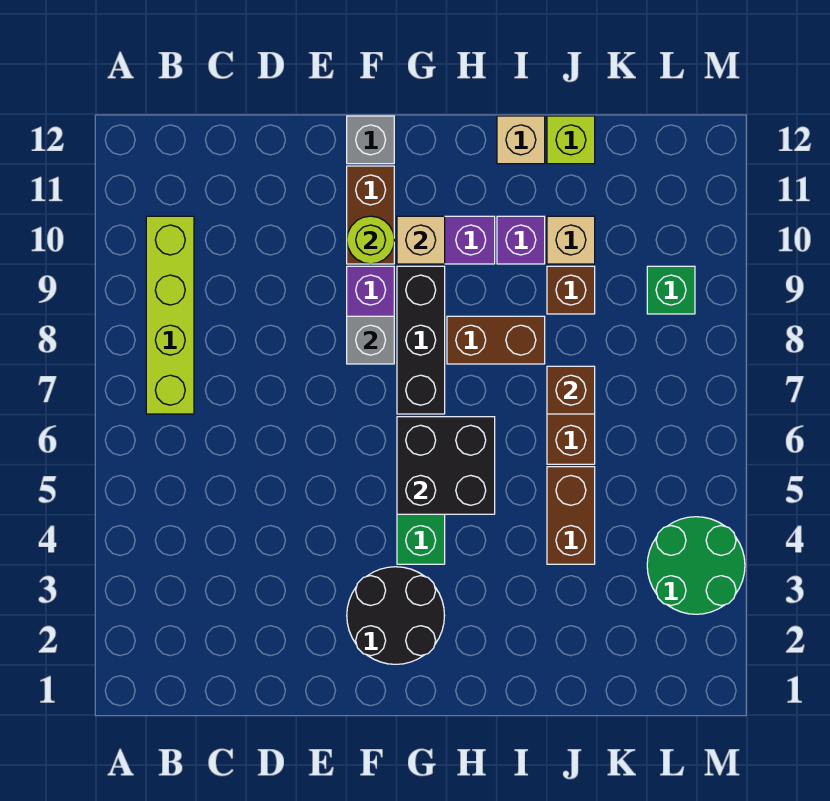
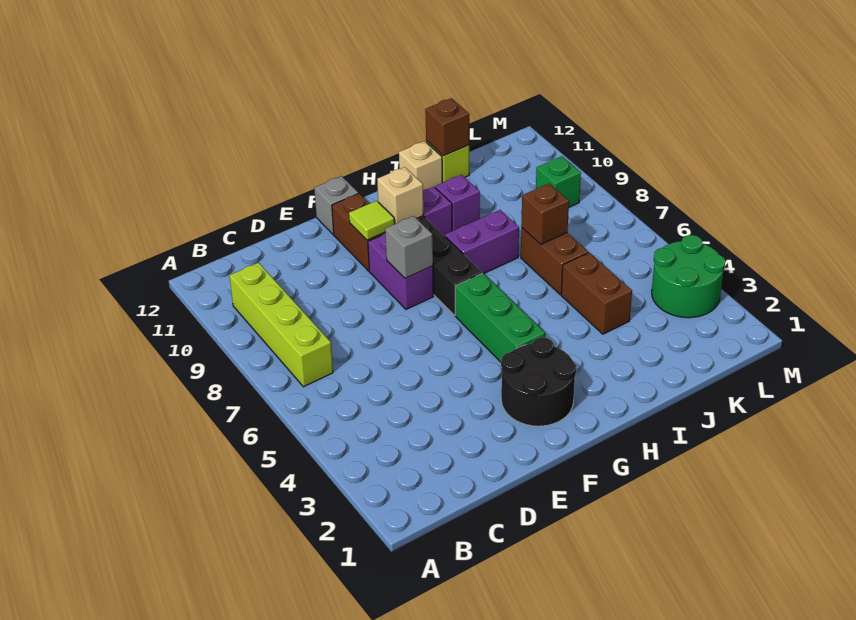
lime 1x1 round brick [347,216,394,264] -> lime 1x1 tile [349,201,395,240]
black 2x2 brick [397,417,495,514] -> none
brown 1x2 brick [447,316,545,364] -> purple 1x2 brick [445,210,519,273]
brown 1x1 brick [547,266,595,314] -> brown 1x1 brick moved to [425,98,469,156]
tan 1x1 brick [547,216,595,264] -> none

